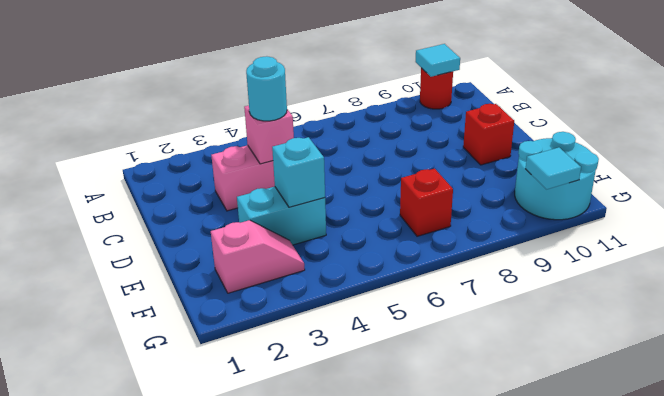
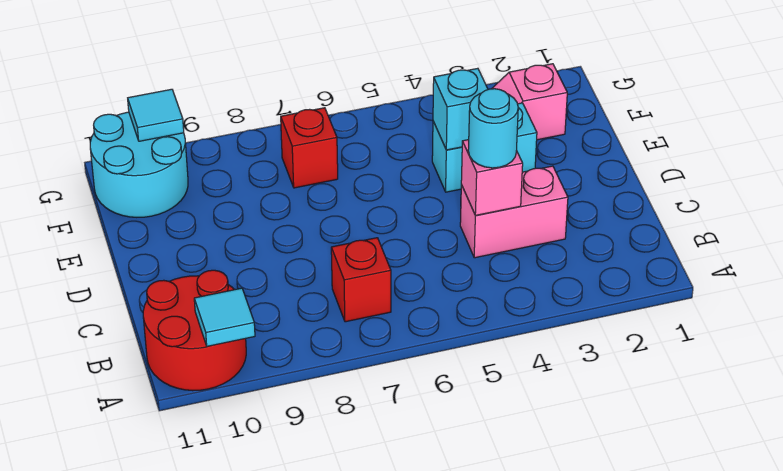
red 1x1 round brick [420,68,453,109] -> red 2x2 round brick [143,270,246,391]
red 1x1 brick [463,104,514,165] -> red 1x1 brick moved to [331,238,391,322]

